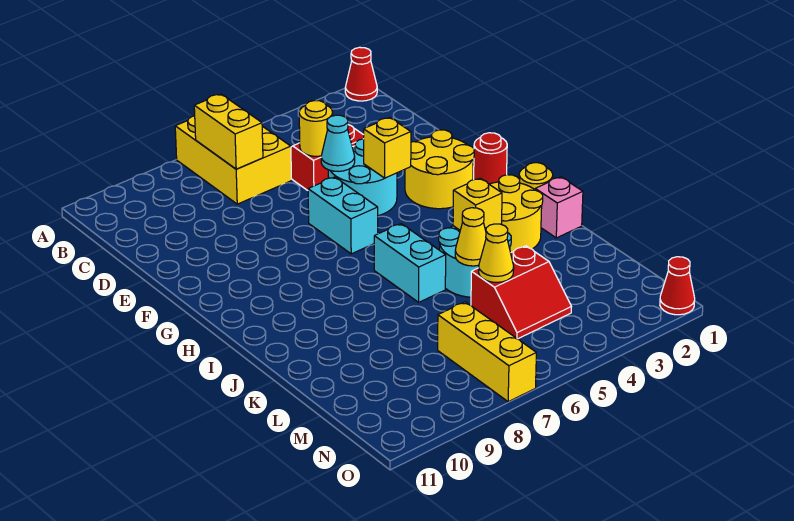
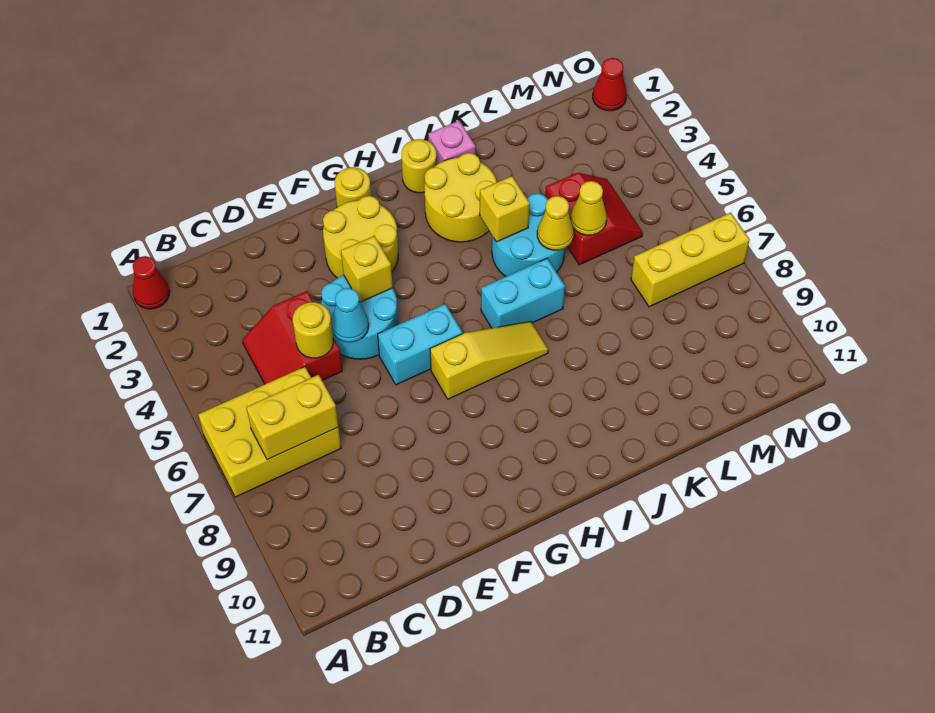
red 1x1 round brick [474,133,507,184] -> yellow 1x1 round brick [335,167,371,207]
none -> yellow 1x3 slope [430,321,548,399]

